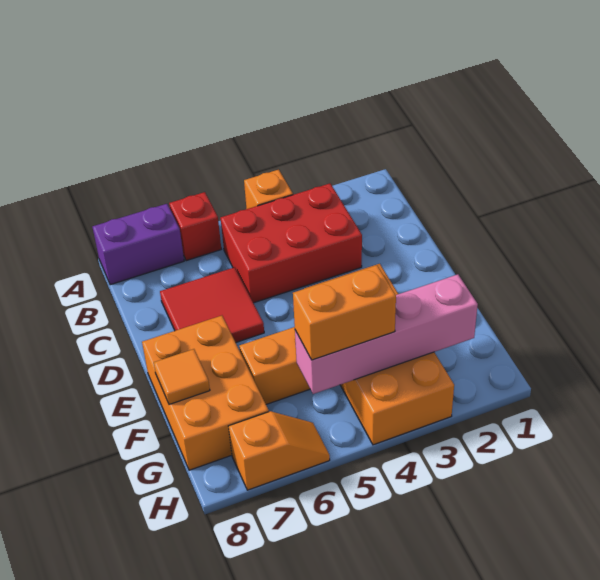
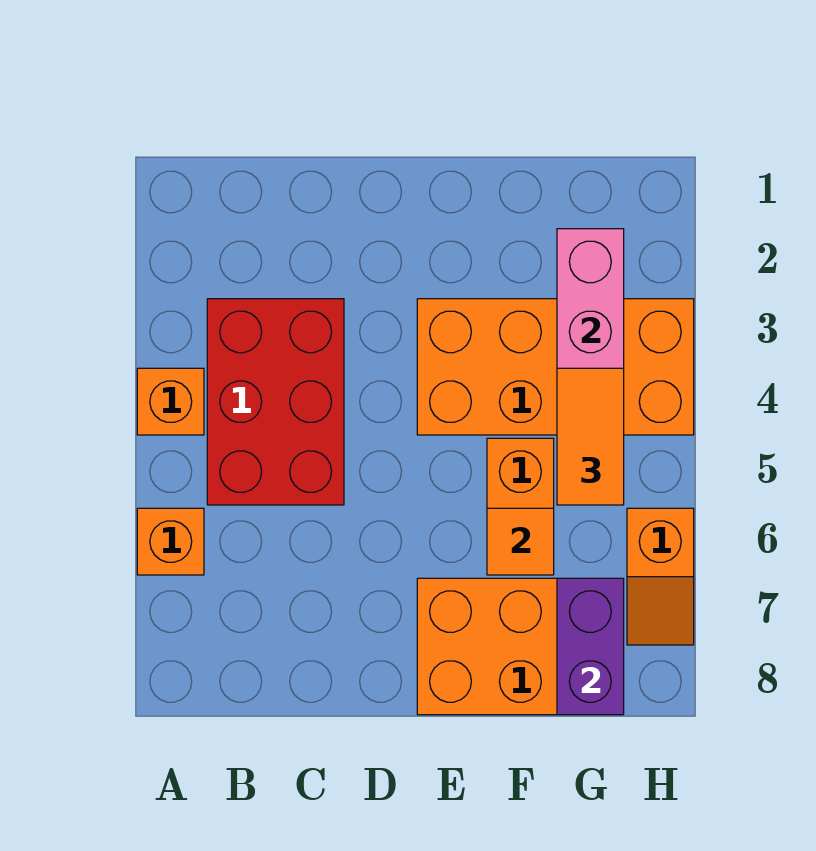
red 1x1 brick [169,192,221,261] -> orange 1x1 brick [137,508,204,575]
purple 1x2 brick [93,204,184,285] -> purple 1x2 brick moved to [557,578,624,715]
red 2x2 tile [160,267,264,342] -> none
orange 1x1 tile [154,349,210,404] -> orange 1x1 tile moved to [487,508,554,575]
orange 1x2 brick [293,265,396,360] -> orange 1x2 tile [557,368,624,505]
orange 1x2 slope [229,411,330,490] -> orange 1x2 slope turned to [627,508,694,645]

